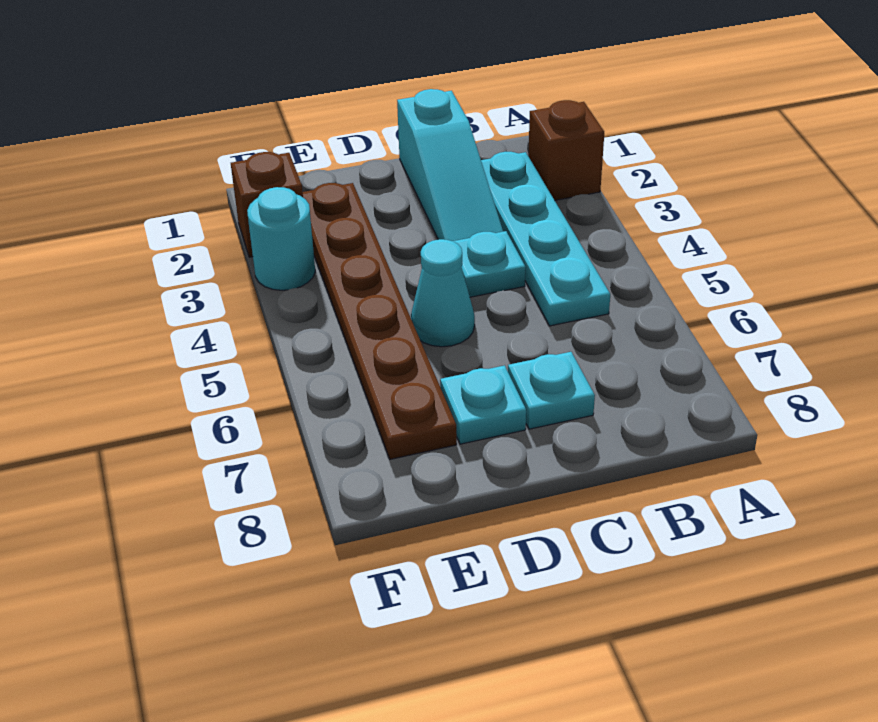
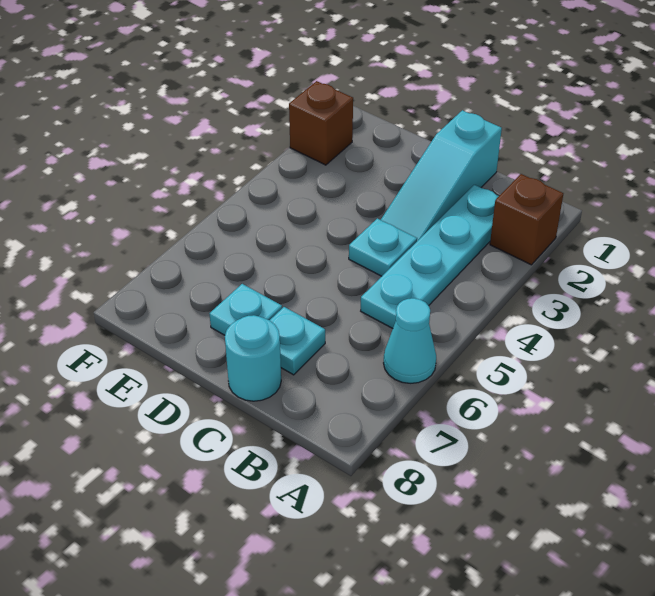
cyan 1x1 cone [411,239,475,347] -> cyan 1x1 cone moved to [384,298,436,383]
brown 1x6 plate [303,183,457,459] -> none
cyan 1x1 round brick [247,187,315,290] -> cyan 1x1 round brick moved to [225,315,281,401]

